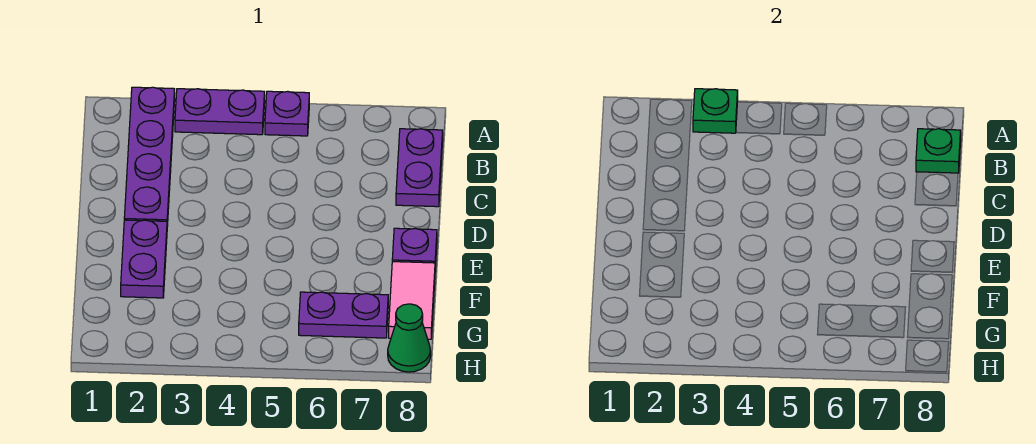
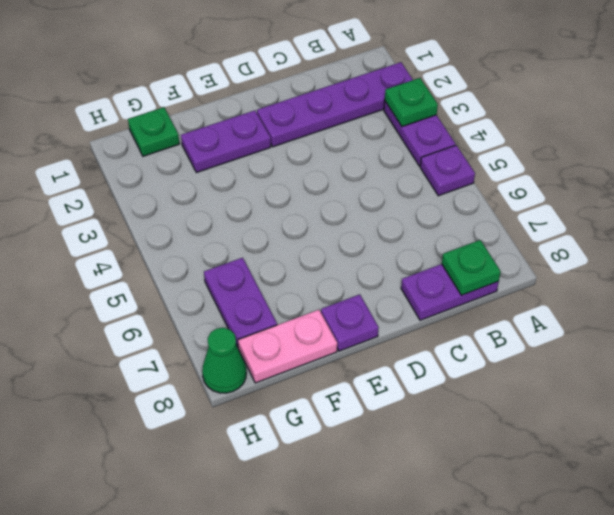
pink 1x2 tile [389,262,435,339] -> pink 1x2 plate [238,310,337,383]
none -> green 1x1 plate [128,107,179,156]

